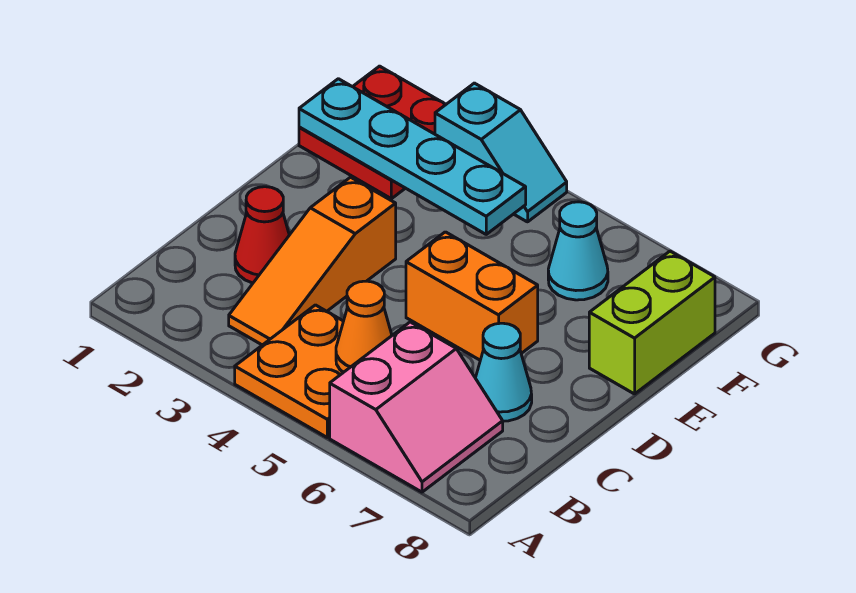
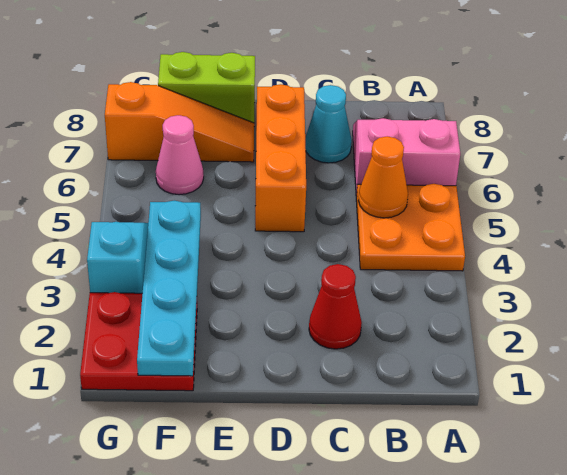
orange 1x3 slope [229,177,396,345] -> orange 1x3 slope moved to [105,82,254,162]
orange 1x2 brick [406,232,538,360] -> orange 1x3 brick [255,84,306,232]
cyan 1x1 cone [548,202,608,300] -> pink 1x1 cone [156,115,204,195]

